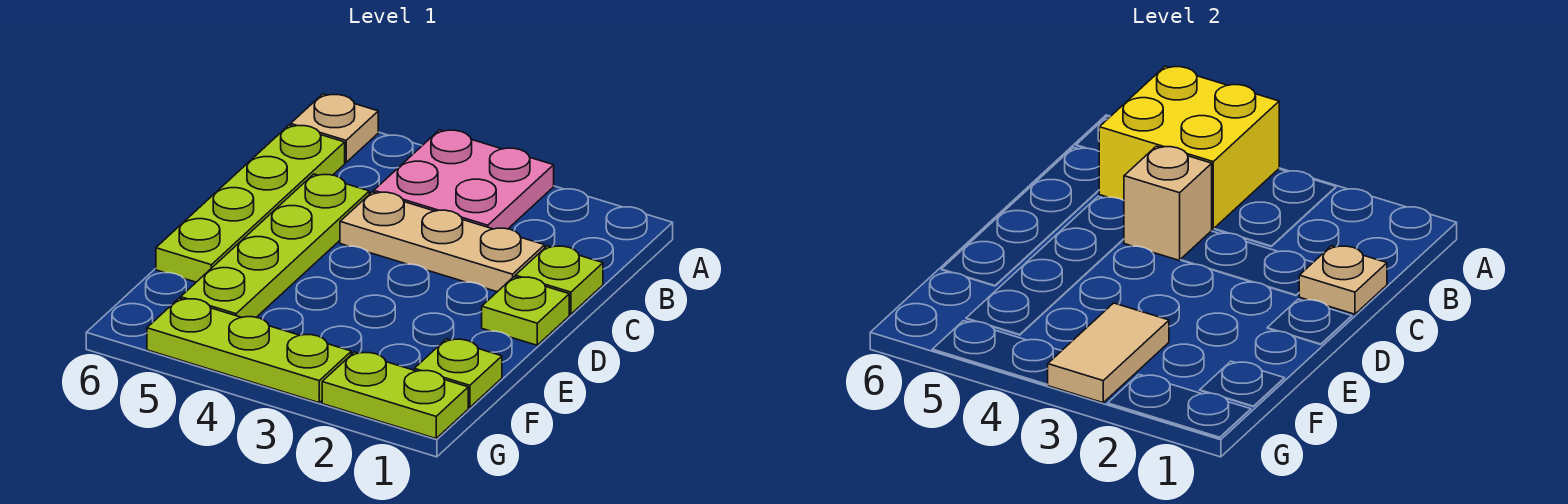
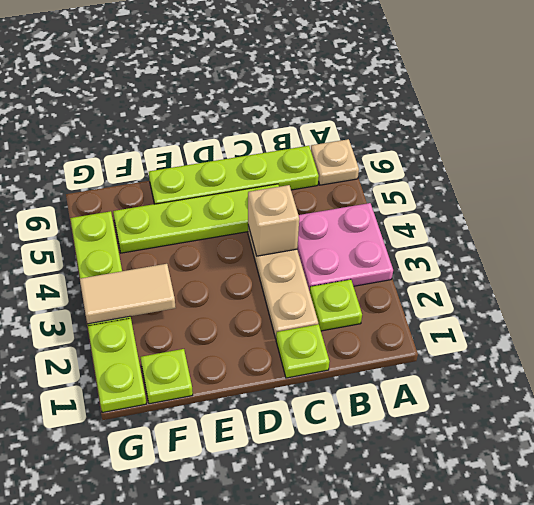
yellow 2x2 brick [1099,66,1279,229] -> none
tan 1x1 plate [1299,246,1387,314] -> none
lime 1x1 plate [482,277,569,345] -> lime 1x1 plate moved to [310,279,362,331]

